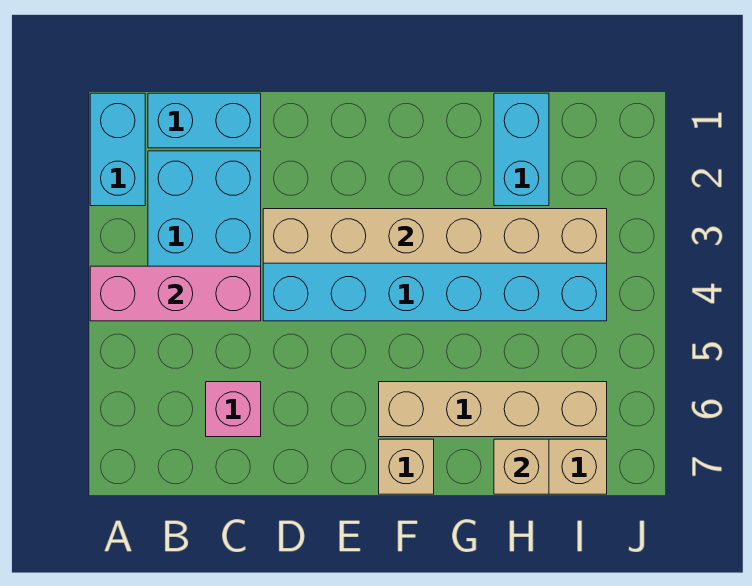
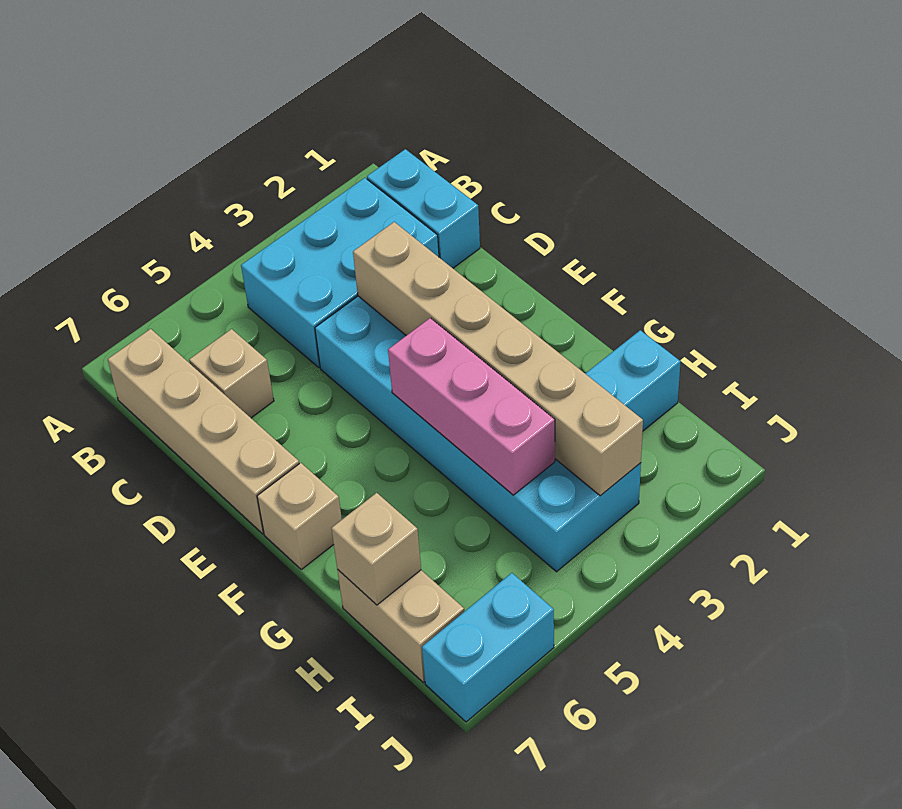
cyan 1x2 brick [90,93,145,206] -> cyan 1x2 brick moved to [422,573,554,722]
pink 1x3 brick [90,266,261,321] -> pink 1x3 brick moved to [388,318,555,495]
pink 1x1 brick [206,382,261,437] -> tan 1x1 brick [189,329,274,418]
tan 1x4 brick [379,382,607,437] -> tan 1x4 brick moved to [108,329,299,534]

